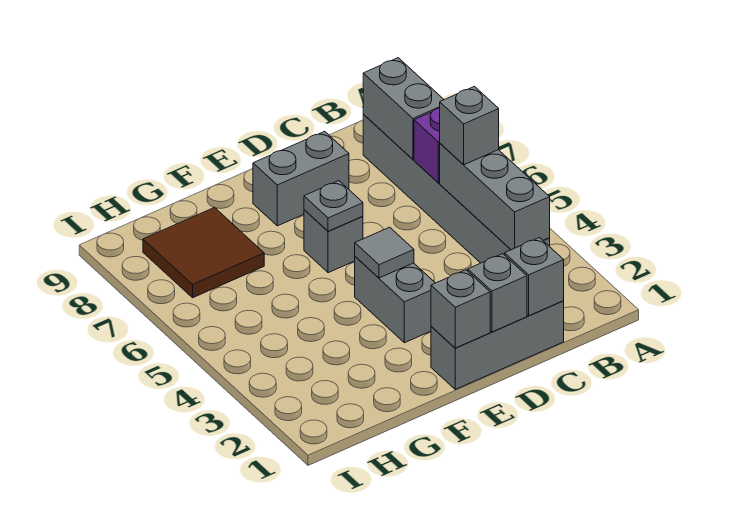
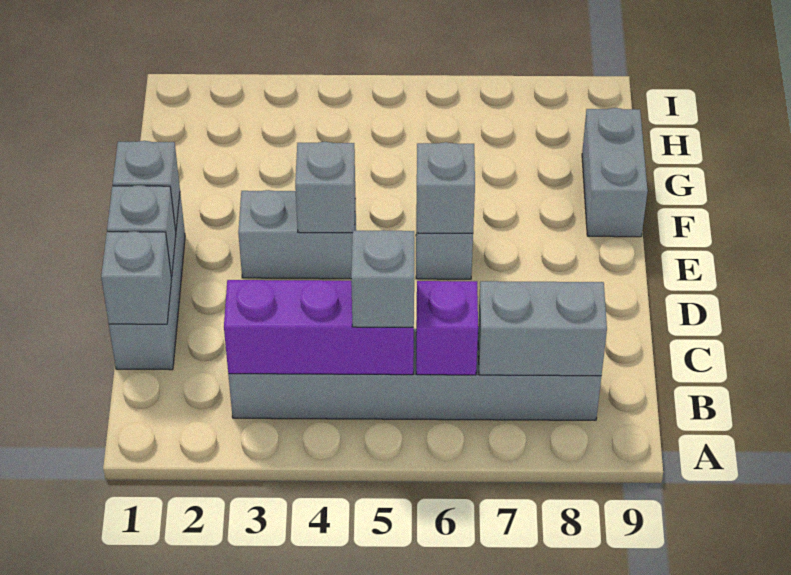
grey 1x3 brick [440,144,550,250] -> purple 1x3 brick [224,280,414,375]
grey 1x2 brick [253,131,349,226] -> grey 1x2 brick moved to [582,108,648,237]
grey 1x1 tile [355,227,414,278] -> grey 1x1 brick [295,142,355,233]
grey 1x1 plate [304,181,363,231] -> grey 1x1 brick [417,142,475,233]
brown 2x2 tile [143,207,264,298] -> none

